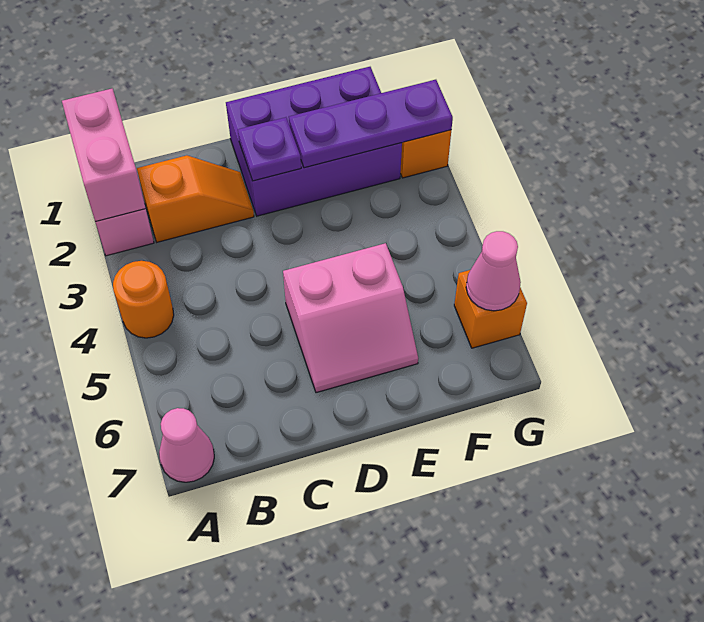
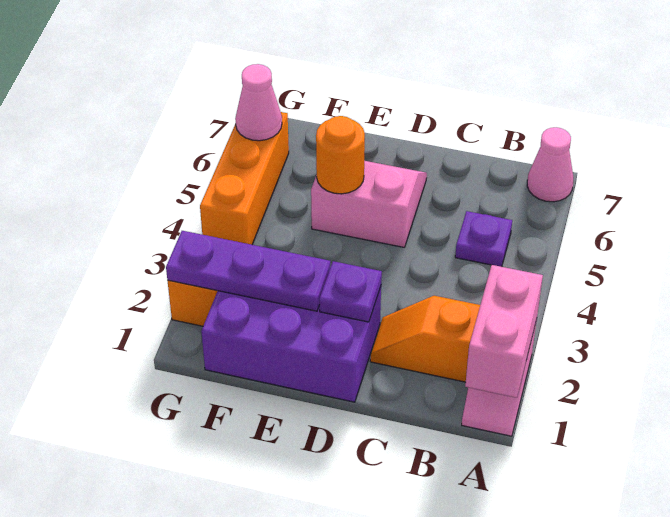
orange 1x1 round brick [113,261,174,338] -> orange 1x1 round brick moved to [316,116,365,194]
none -> purple 1x1 plate [455,211,512,267]
orange 1x1 brick [454,270,527,348] -> orange 1x3 brick [200,112,289,245]

